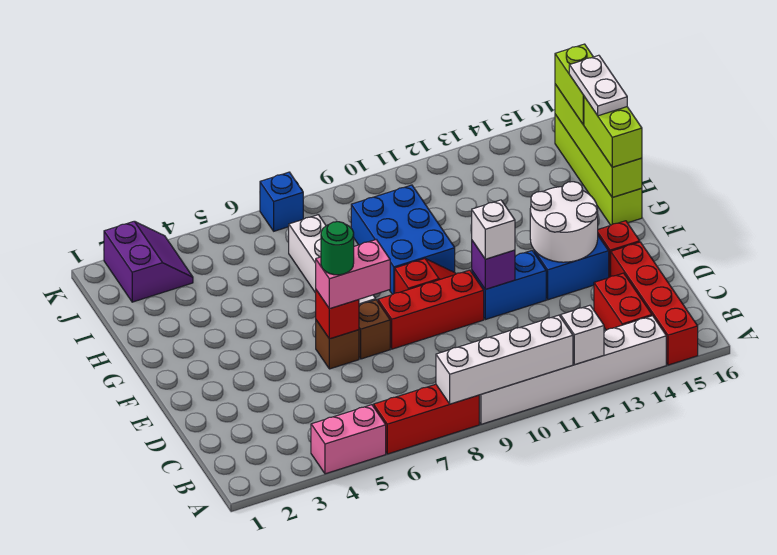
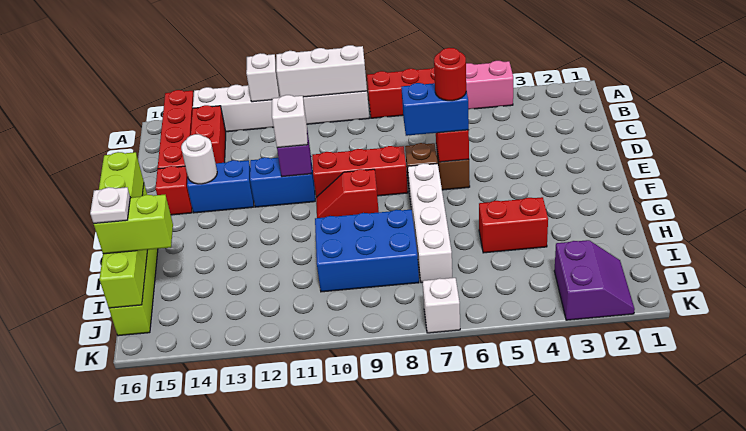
white 1x4 brick [436,315,573,404] -> white 1x3 brick [276,45,367,97]
pink 1x2 brick [316,240,390,309] -> blue 1x2 brick [401,83,469,136]
green 1x1 round brick [321,222,354,275] -> red 1x1 round brick [434,48,466,101]
white 2x2 round brick [530,182,598,262] -> white 1x1 round brick [181,134,217,184]
blue 2x3 brick [351,185,455,295] -> blue 2x3 brick turned to [315,209,419,292]
none -> red 1x2 brick [479,197,548,253]
white 1x2 plate [569,55,627,116] -> white 1x1 plate [90,187,131,223]
lime 1x2 brick [555,44,593,125] -> lime 1x2 brick turned to [94,195,173,254]
purple 2x2 slope [104,221,193,302] -> purple 2x2 slope turned to [554,240,635,320]
blue 1x1 brick [260,172,303,231] -> white 1x1 brick [423,278,460,333]

